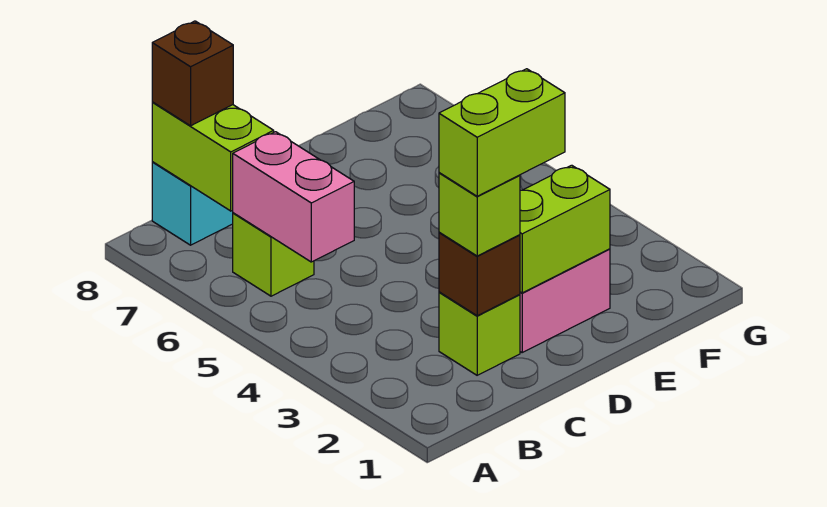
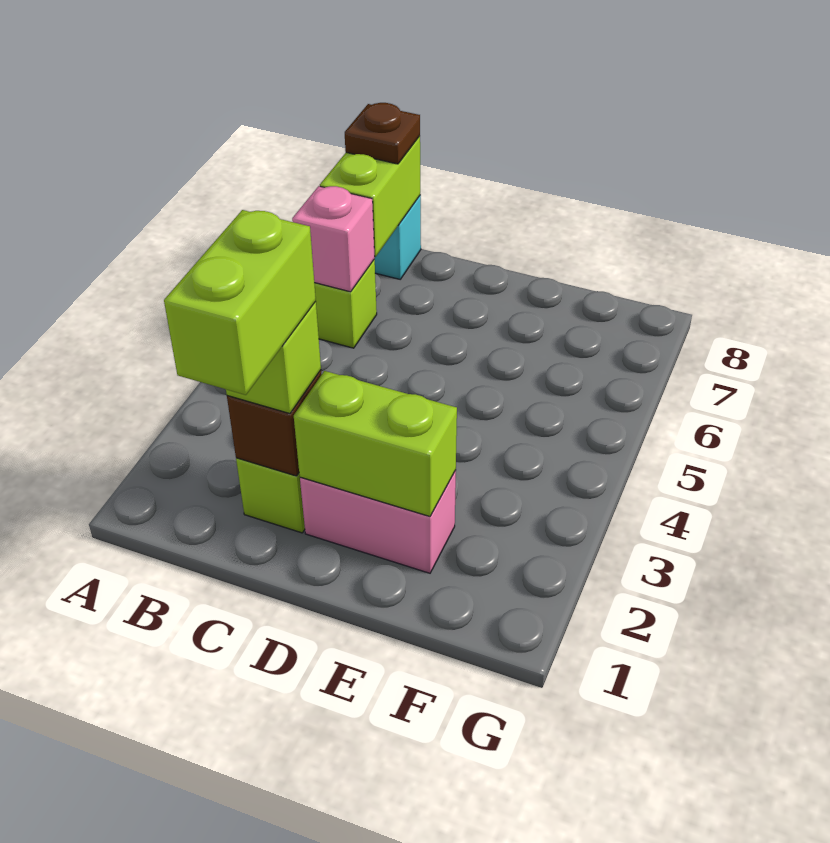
pink 1x2 brick [233,132,354,262] -> pink 1x1 brick [292,186,375,292]
brown 1x1 brick [152,21,233,126] -> brown 1x1 plate [345,103,420,164]
lime 1x2 brick [439,69,565,196] -> lime 1x2 brick turned to [164,210,316,395]

